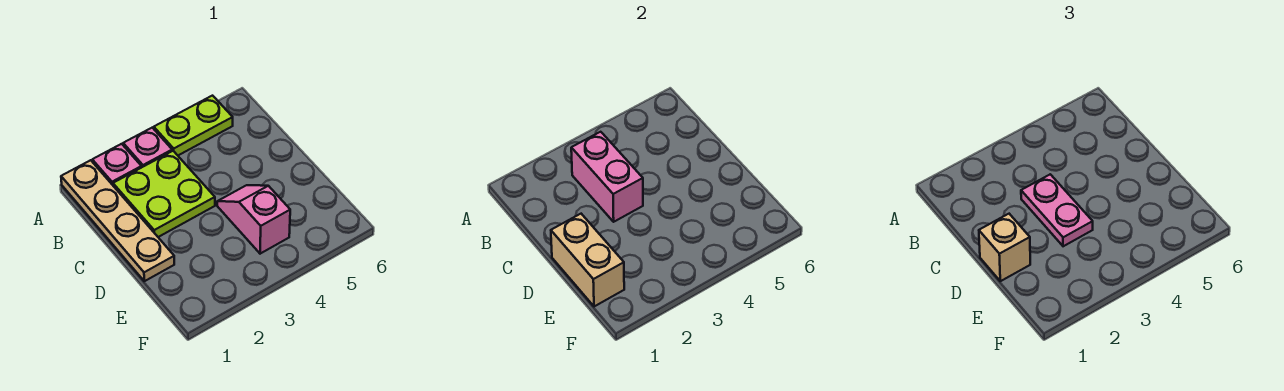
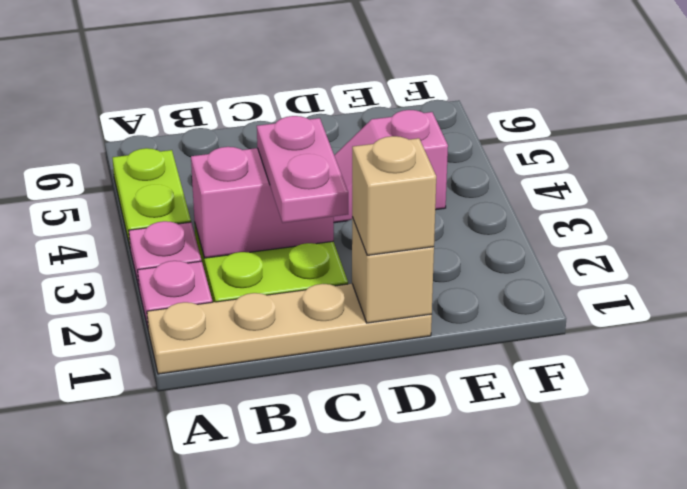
pink 1x2 plate [1021,174,1093,246] -> pink 1x2 plate turned to [257,116,348,223]
tan 1x2 brick [551,214,624,307] -> tan 1x1 brick [352,218,434,323]

